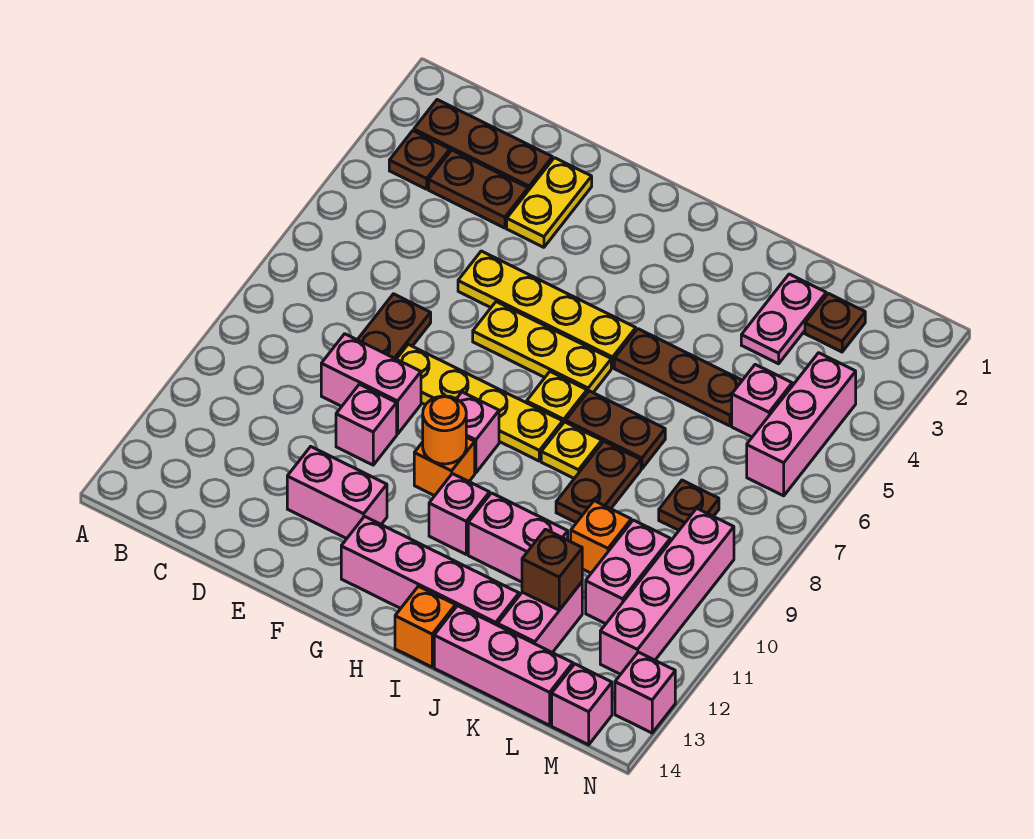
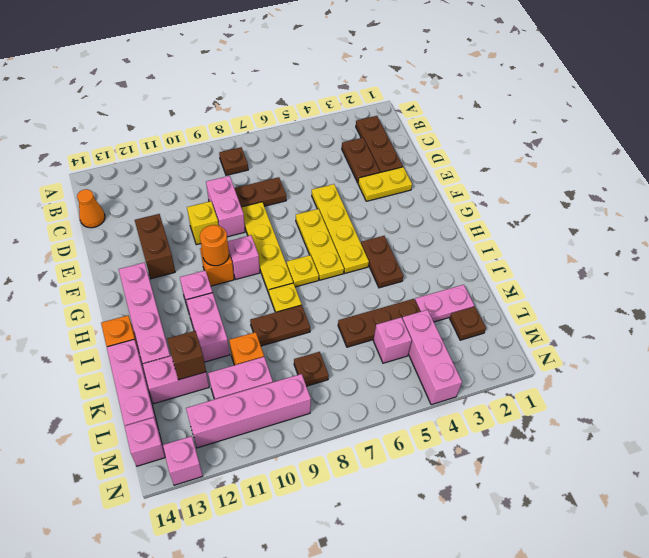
brown 1x1 plate [389,131,450,189] -> brown 1x1 plate moved to [219,147,248,175]
none -> orange 1x1 cone [77,189,105,228]
pink 1x1 brick [336,384,397,465] -> yellow 1x1 brick [187,201,218,245]
pink 1x2 brick [287,447,387,538] -> brown 1x2 brick [135,214,175,279]
brown 1x3 plate [614,329,742,426] -> brown 1x3 plate turned to [338,299,420,347]
brown 1x2 plate [566,391,665,469] -> brown 1x2 plate moved to [361,236,403,288]
pink 1x3 brick [747,353,856,496] -> pink 1x3 brick turned to [402,310,462,405]

